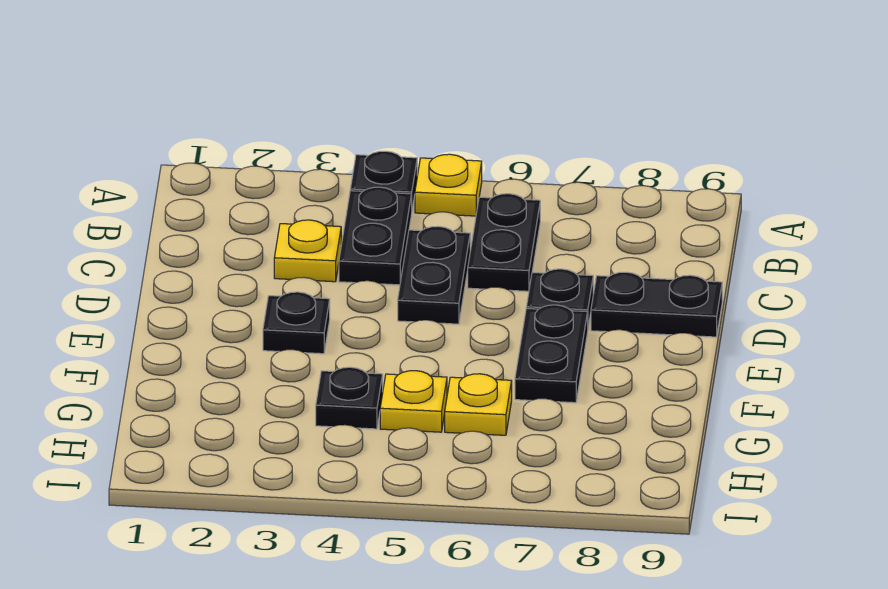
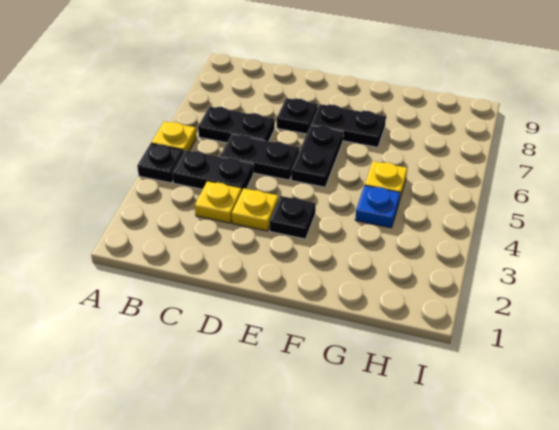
black 1x2 plate [591,272,722,337] -> black 1x2 plate moved to [291,125,343,187]
black 1x1 plate [316,367,383,429] -> blue 1x1 plate [355,186,400,228]
yellow 1x1 plate [445,374,512,435] -> yellow 1x1 plate moved to [232,188,278,231]

